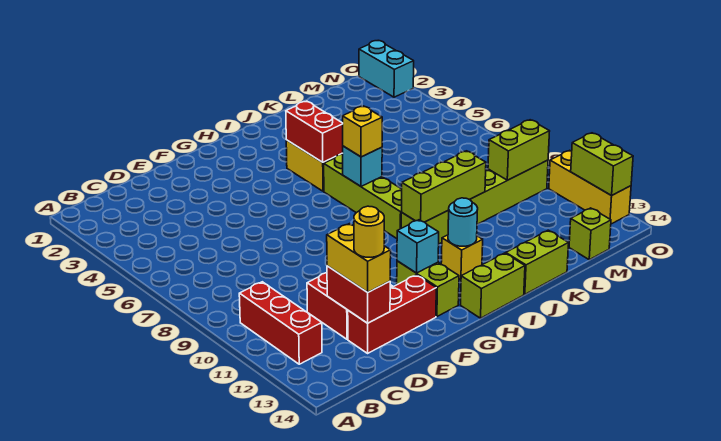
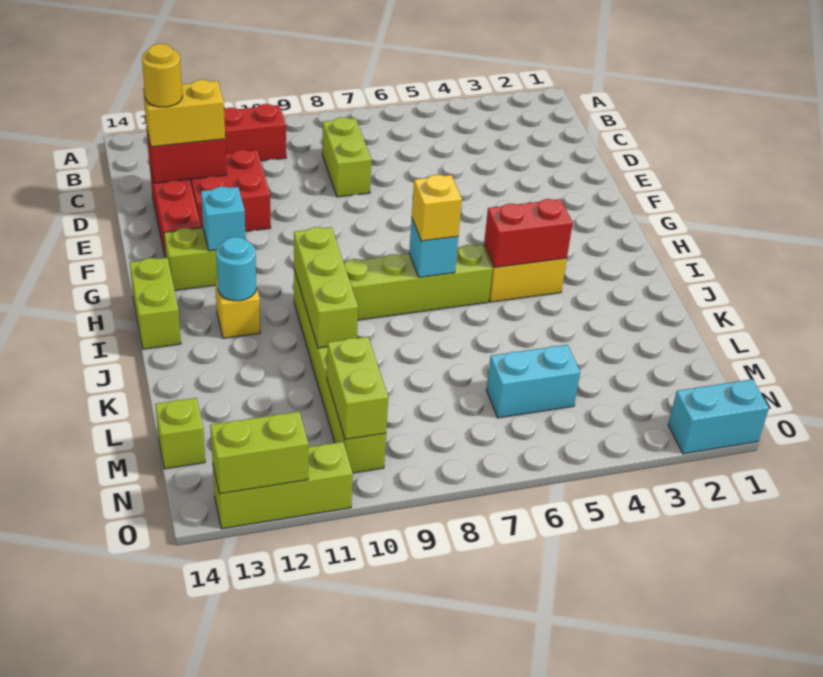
lime 1x2 brick [506,230,569,294] -> lime 1x2 brick moved to [322,117,371,197]
none -> cyan 1x2 brick [486,345,580,418]
yellow 1x3 brick [549,150,631,224] -> lime 1x3 brick [213,442,353,529]

